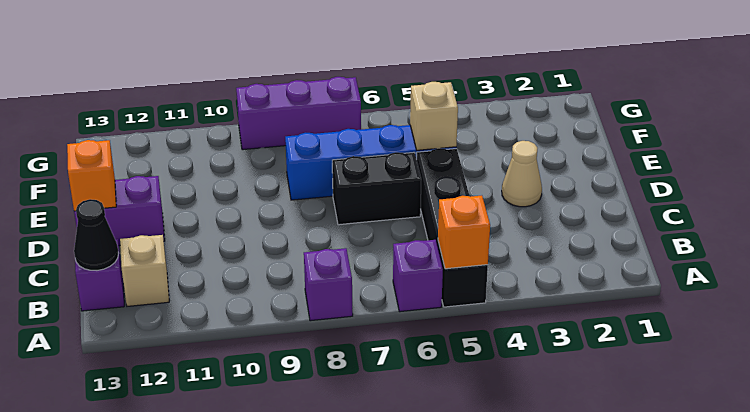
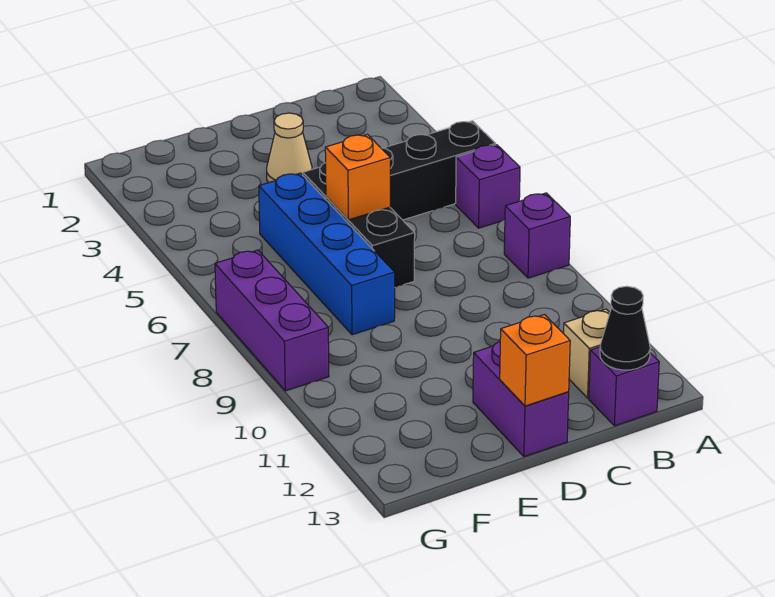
orange 1x1 brick [438,196,490,269] -> orange 1x1 brick moved to [325,134,390,220]
tan 1x1 brick [410,82,458,150] -> none

